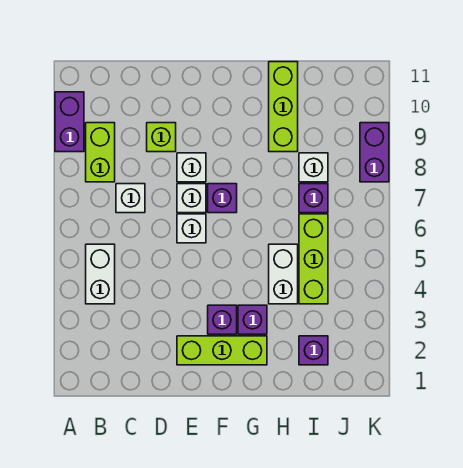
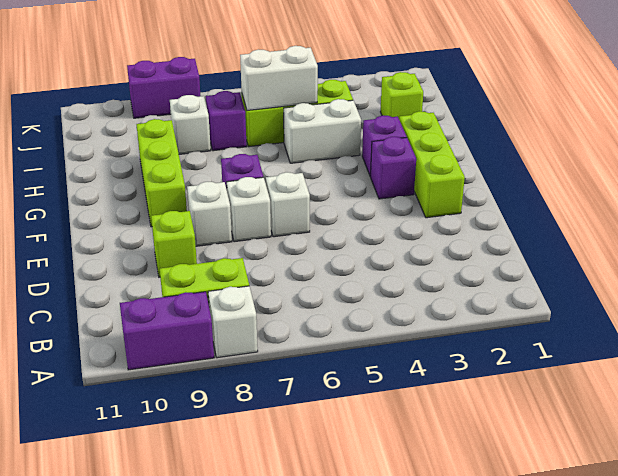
white 1x2 brick [86,244,115,304] -> white 1x2 brick moved to [240,46,318,110]
white 1x1 brick [116,184,145,213] -> white 1x1 brick moved to [208,286,258,358]
lime 1x3 brick [269,62,298,152] -> lime 1x3 brick turned to [136,119,187,227]
purple 1x1 brick [299,336,328,365] -> lime 1x1 brick [380,72,423,118]

